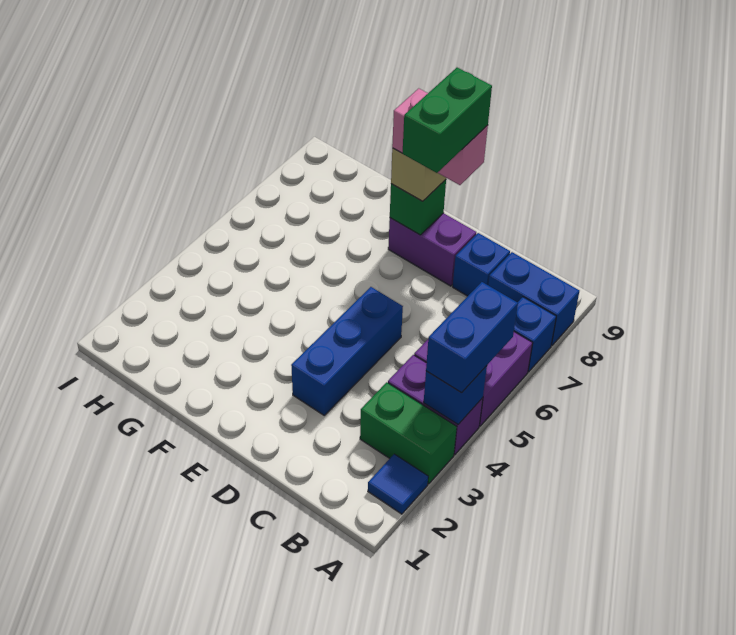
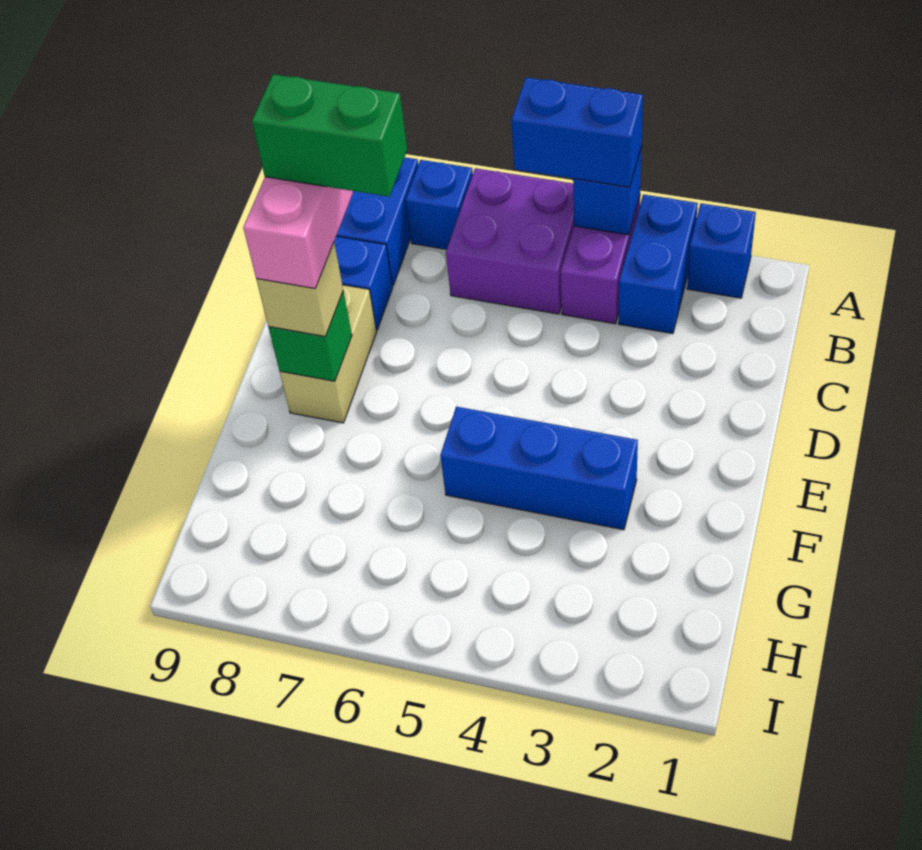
blue 1x1 tile [368,454,428,514] -> blue 1x1 brick [687,203,756,298]
green 1x2 brick [360,382,457,484] -> blue 1x2 brick [619,194,698,334]
blue 1x3 brick [291,287,403,415] -> blue 1x3 brick moved to [440,407,638,530]
purple 1x2 brick [388,213,476,286] -> tan 1x2 brick [280,285,377,423]

